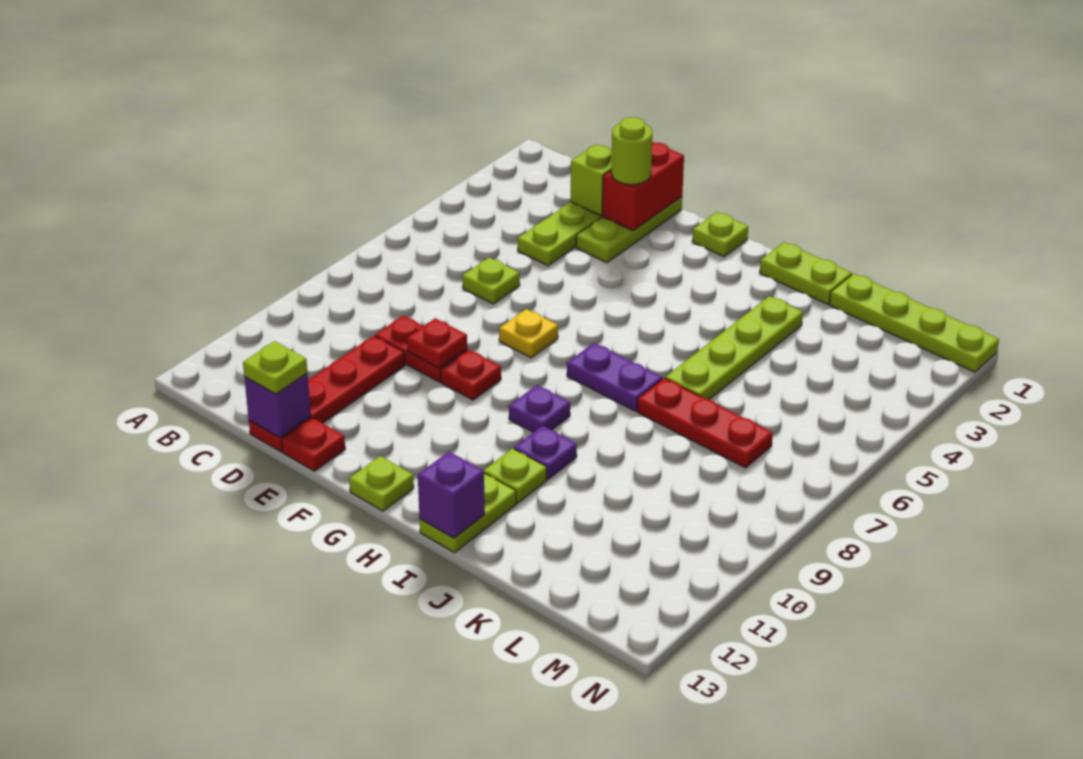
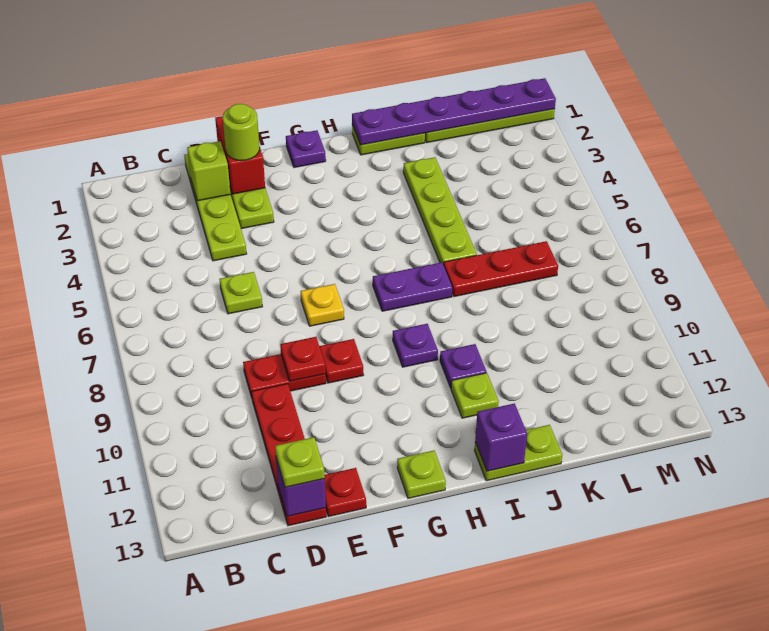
lime 1x1 plate [692,212,748,257] -> purple 1x1 plate [286,130,326,168]
none -> purple 1x6 plate [352,78,556,145]
lime 1x2 plate [420,473,516,553] -> lime 1x2 plate turned to [474,425,562,481]

